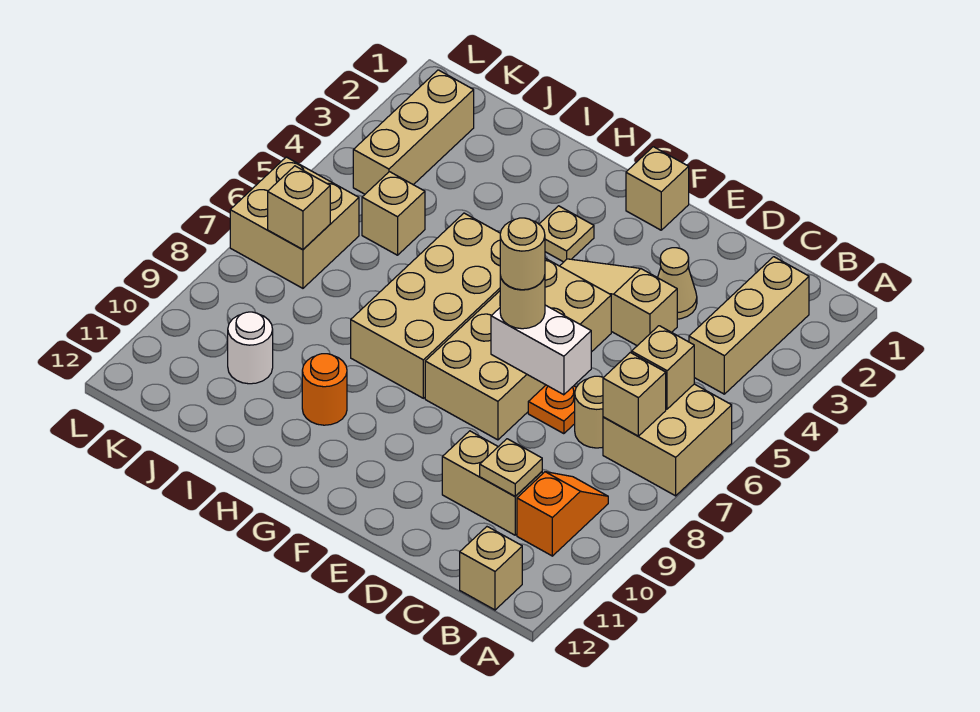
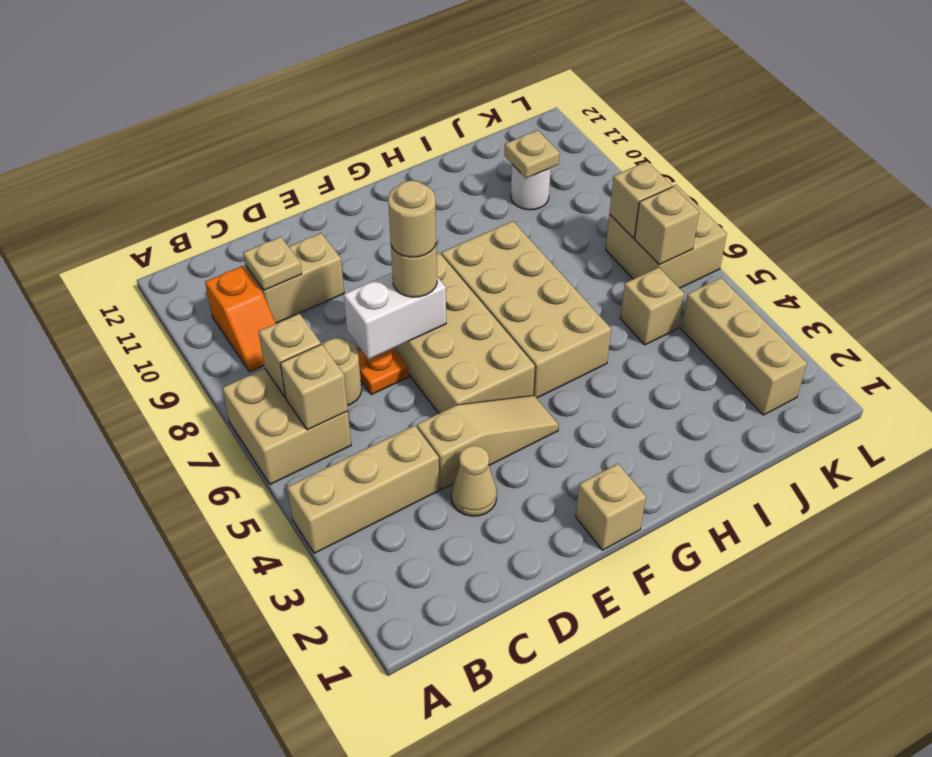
tan 1x3 brick [689,257,809,394] -> tan 1x3 brick turned to [287,425,439,553]
tan 1x1 brick [460,527,522,610] -> tan 1x1 brick moved to [635,187,699,265]
tan 1x1 plate [539,206,594,262] -> tan 1x1 plate moved to [505,130,560,178]
orange 1x1 round brick [302,354,347,425] -> none

